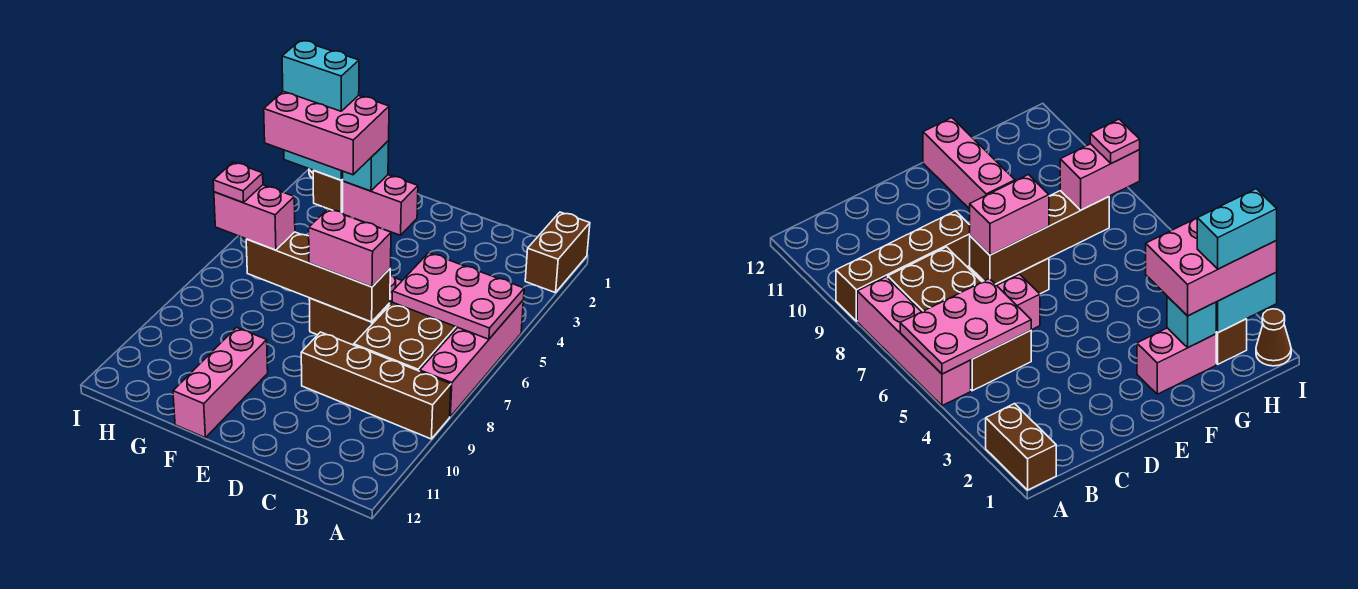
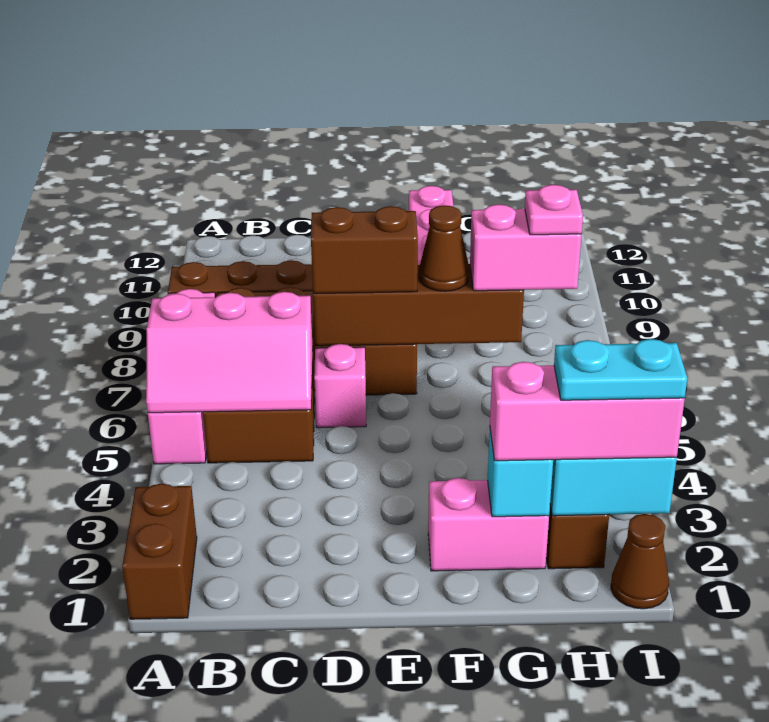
pink 2x3 plate [392,253,524,339] -> pink 2x3 slope [146,292,313,413]
pink 1x2 brick [309,209,391,287] -> brown 1x2 brick [311,206,418,294]
none -> brown 1x1 cone [419,205,469,291]
pink 2x3 brick [264,91,389,175] -> pink 1x3 brick [490,362,685,461]
cyan 1x2 brick [282,40,359,111] -> cyan 1x2 plate [554,339,687,400]

